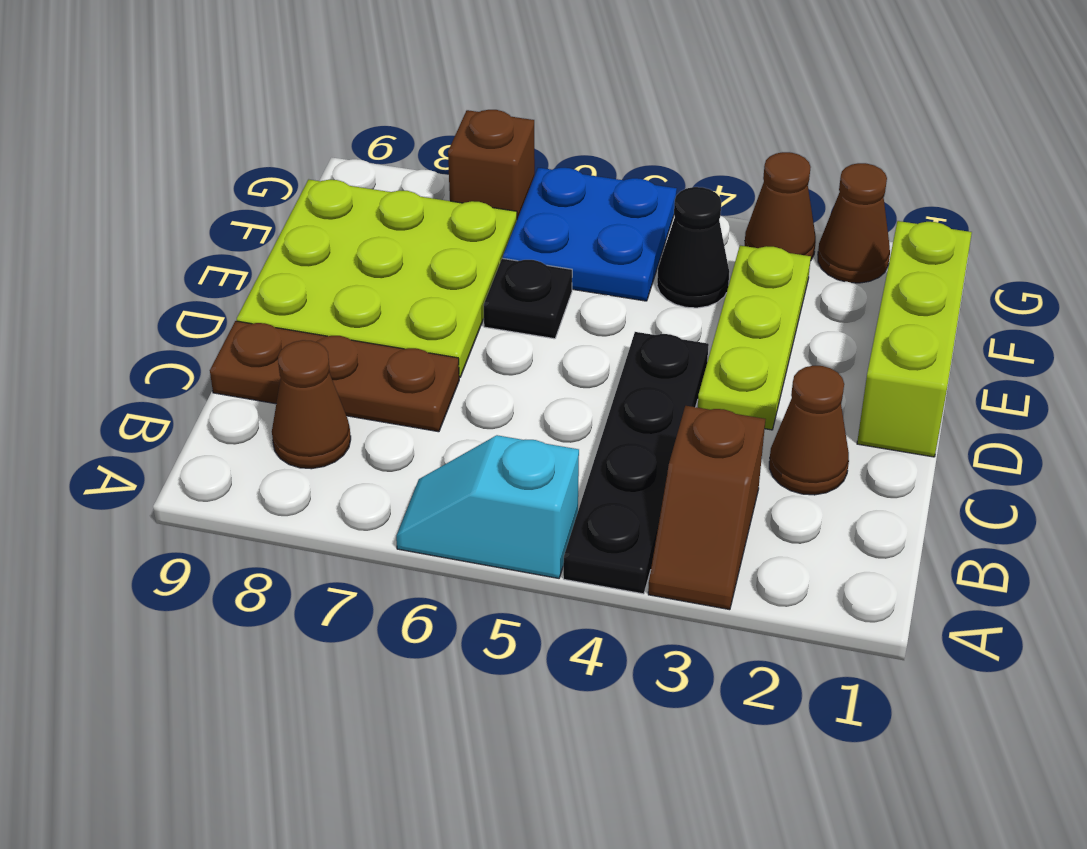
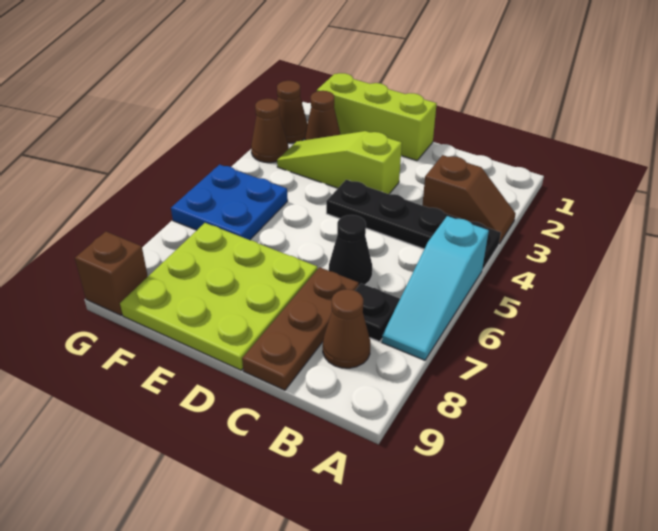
cyan 1x2 slope [396,435,579,578] -> cyan 1x3 slope [382,216,489,360]
brown 1x1 cone [769,366,849,495] -> brown 1x1 cone moved to [305,91,341,140]
lime 1x3 plate [698,246,811,430] -> lime 1x3 slope [277,131,402,194]
black 1x1 plate [483,258,572,339] -> black 1x1 plate moved to [355,283,400,342]
black 1x1 cone [657,187,729,308] -> black 1x1 cone moved to [329,215,372,285]
brown 1x1 brick [448,110,535,219] -> brown 1x1 brick moved to [75,232,148,315]

